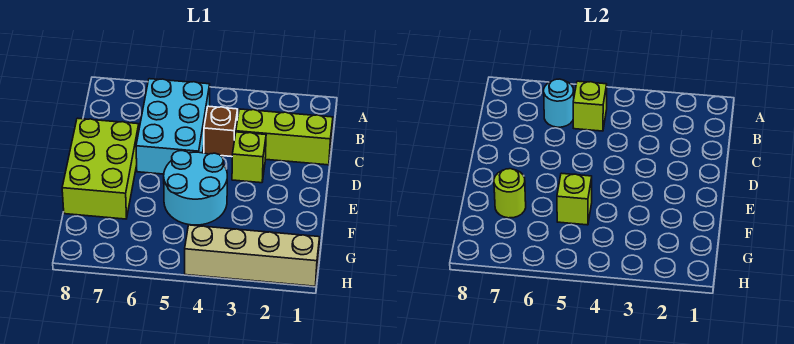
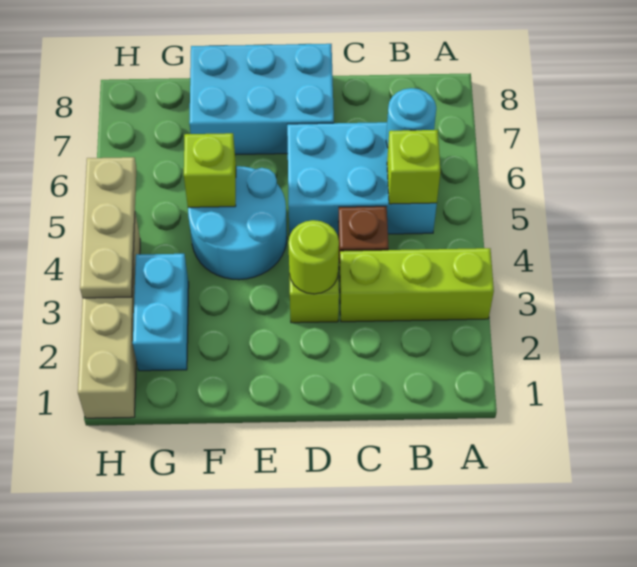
lime 1x3 brick [236,109,333,165] -> lime 1x3 brick turned to [339,248,494,322]
lime 2x3 brick [62,118,139,219] -> cyan 2x3 brick [189,44,334,155]
lime 1x1 round brick [494,169,526,218] -> lime 1x1 round brick moved to [288,220,339,294]
none -> cyan 1x2 brick [133,254,189,371]
none -> tan 1x3 plate [80,157,136,298]

